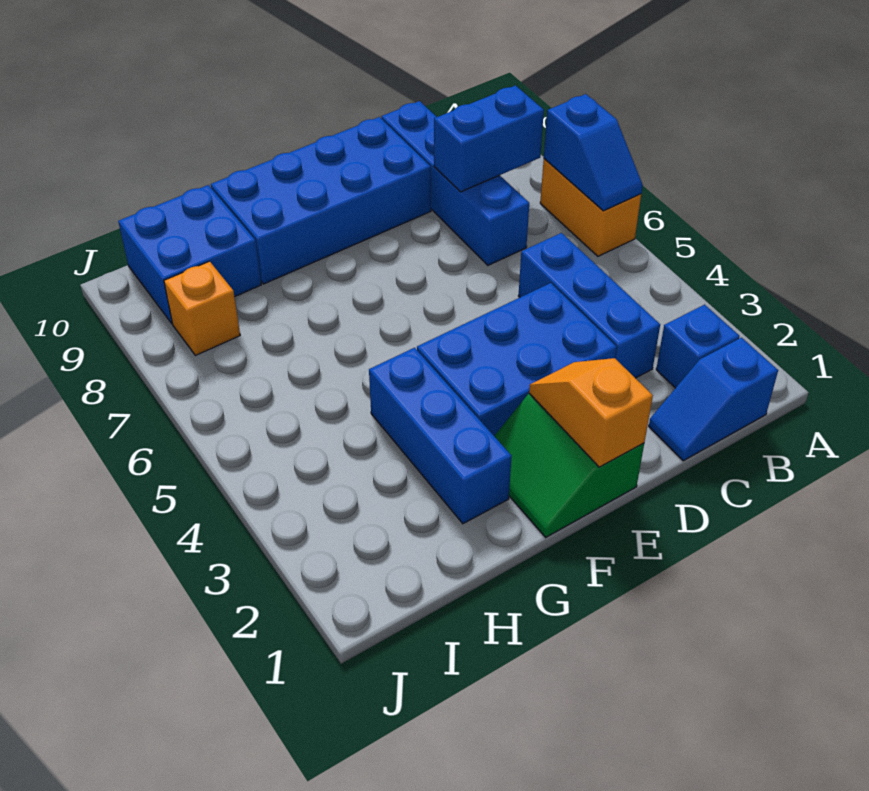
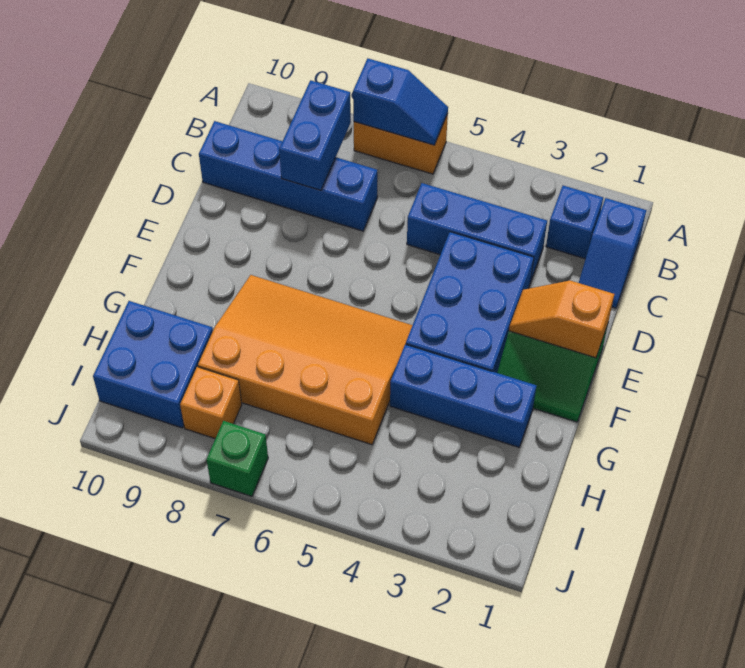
blue 2x4 brick [211,117,431,284] -> none
none -> orange 3x4 slope [198,275,413,445]
none -> green 1x1 brick [206,421,268,496]

